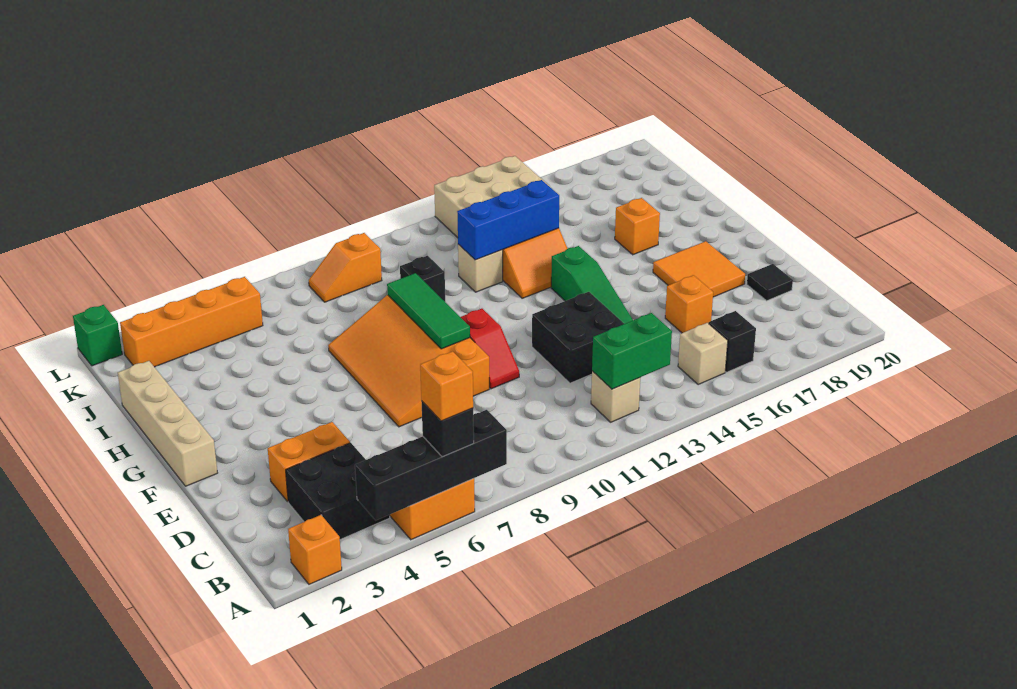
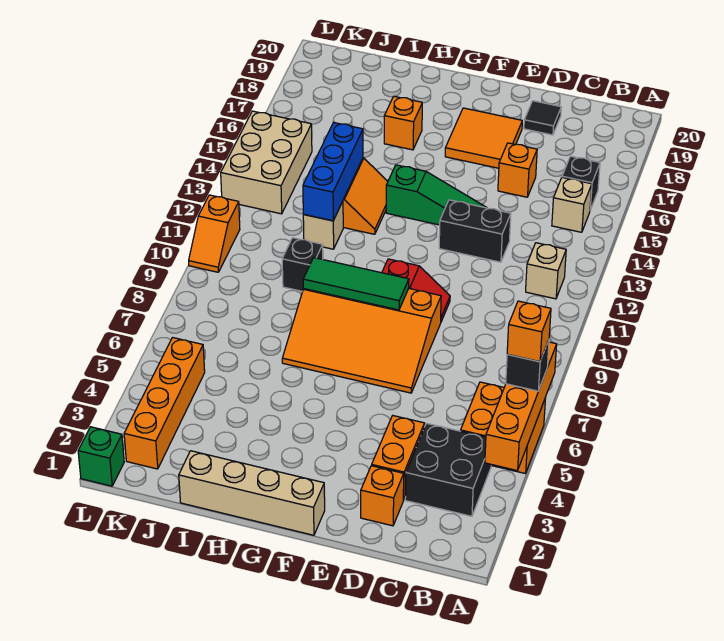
orange 1x1 brick [288,515,342,584] -> orange 1x1 brick moved to [361,466,404,526]
black 1x4 brick [355,410,507,520] -> orange 1x4 brick [485,342,557,471]
green 1x2 brick [592,313,672,389] -> none
black 2x2 brick [532,292,624,383] -> black 1x2 brick [439,200,511,262]
orange 1x2 slope [309,233,382,302] -> orange 1x2 slope moved to [189,195,240,272]

